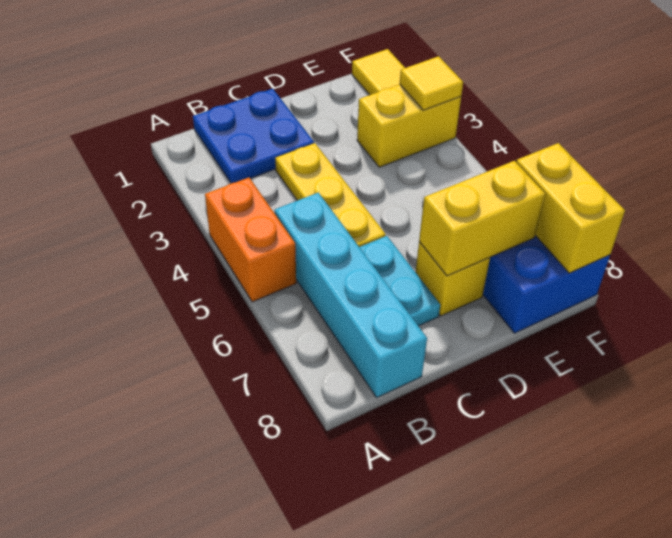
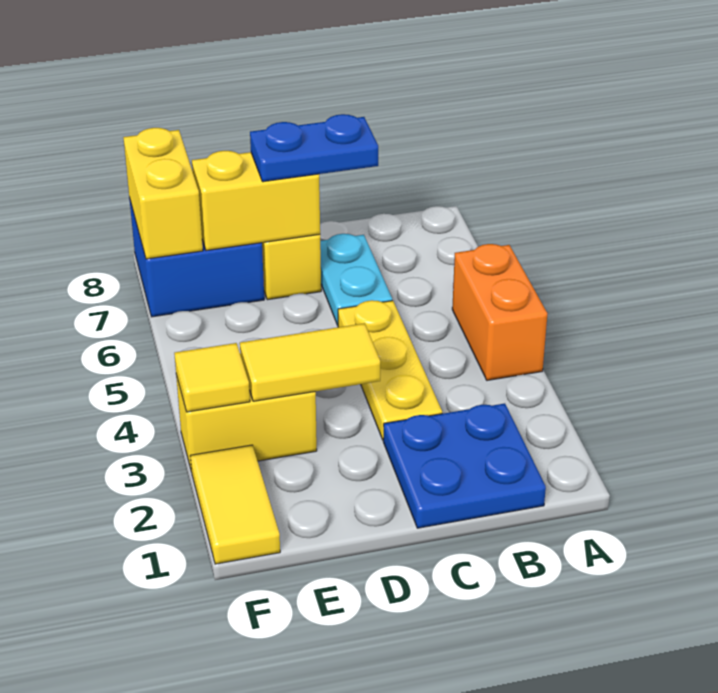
cyan 1x4 brick [275,193,427,397] -> none
none -> blue 1x2 plate [250,114,378,182]
none -> yellow 1x2 tile [240,323,380,401]

